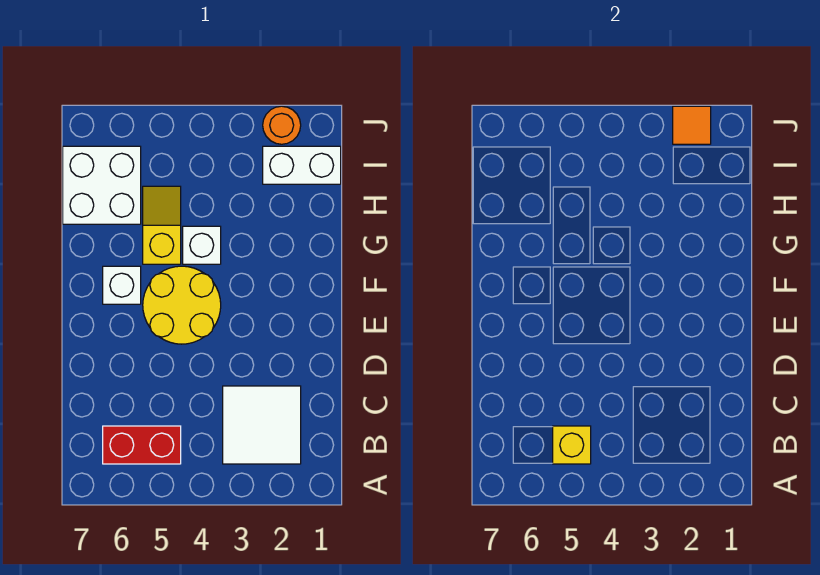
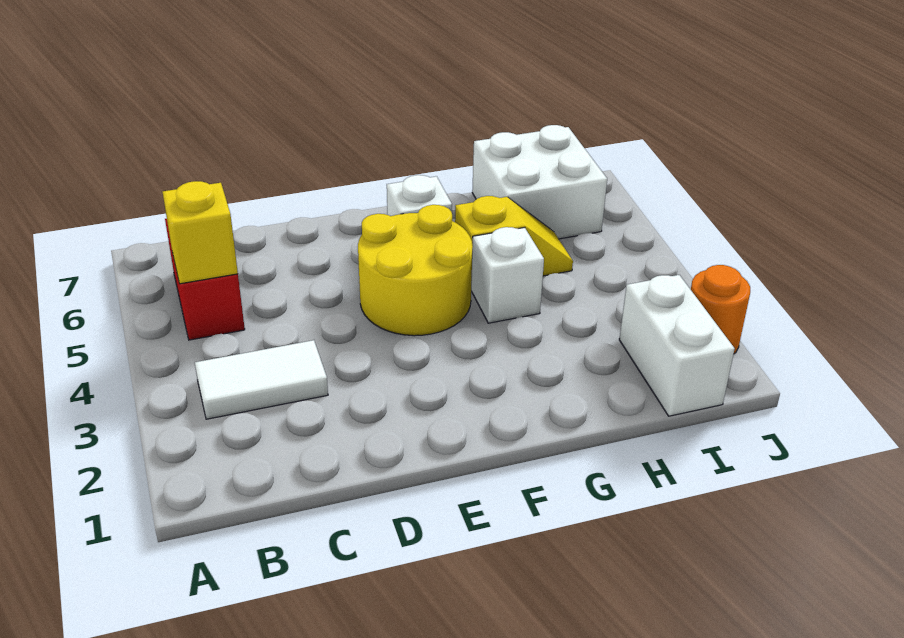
white 2x2 tile [223,386,301,464] -> white 1x2 tile [195,340,328,419]
orange 1x1 tile [673,106,711,144] -> none

